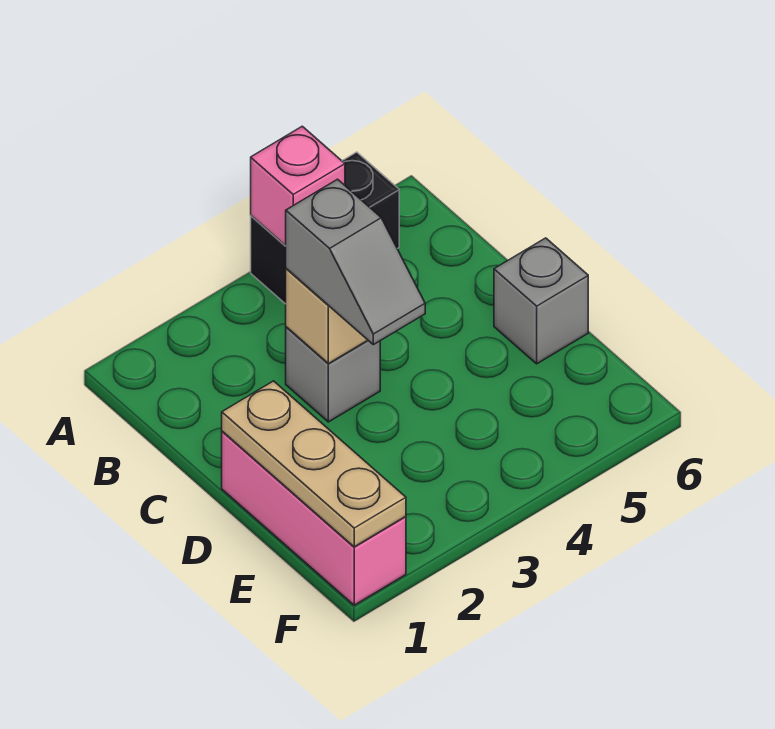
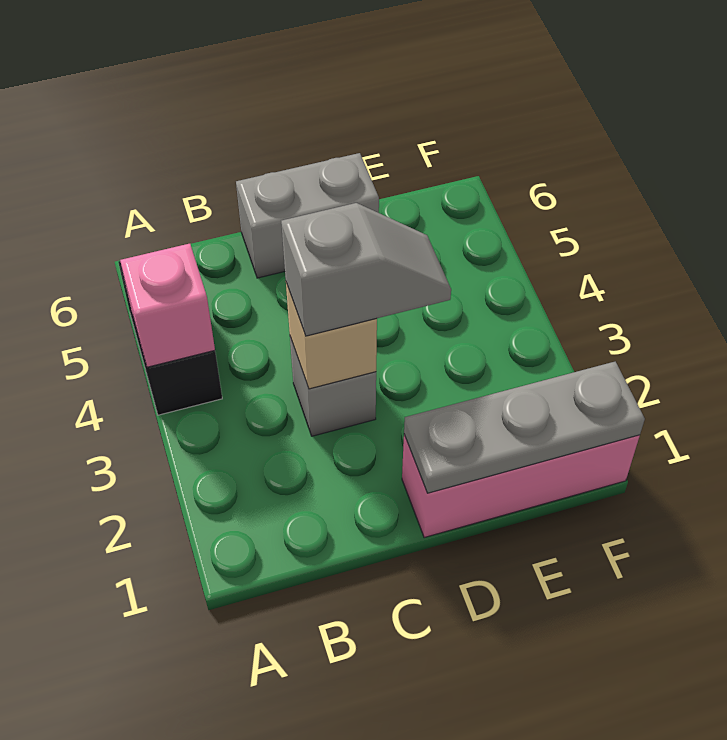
tan 1x3 plate [222,381,406,547] -> grey 1x3 plate [404,362,645,493]
grey 1x1 brick [494,238,588,364] -> grey 1x2 brick [236,153,379,278]

